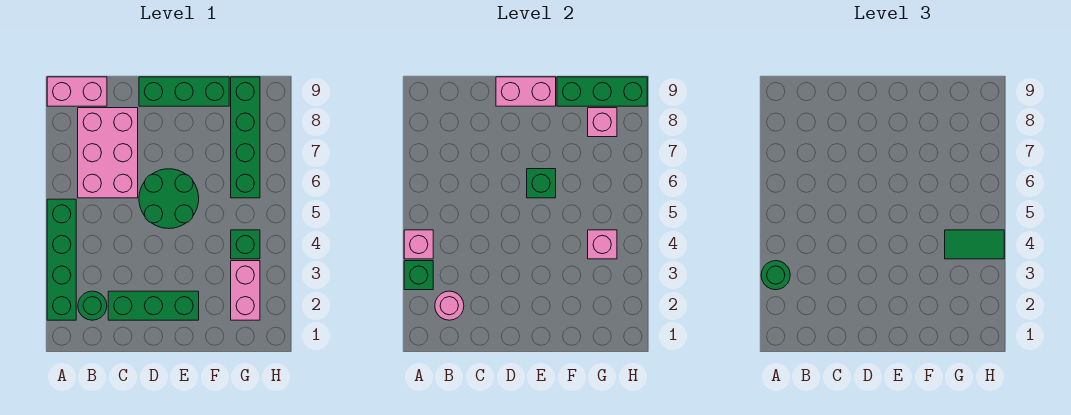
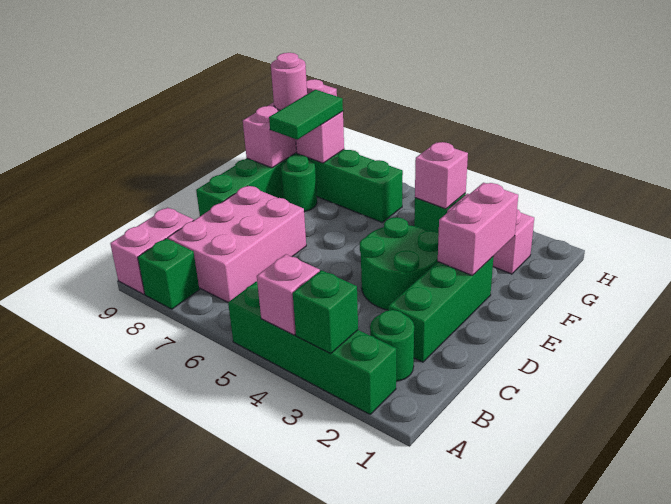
green 1x1 round brick [761,261,790,290] -> green 1x1 round brick moved to [281,155,317,212]
pink 1x1 round brick [435,291,464,320] -> pink 1x1 round brick moved to [271,53,307,110]
pink 2x3 brick [78,108,138,198] -> pink 2x3 brick turned to [168,186,306,302]
green 2x2 round brick [139,169,199,229] -> green 2x2 round brick moved to [360,217,439,310]
pink 1x2 brick [496,77,556,106] -> pink 1x2 brick moved to [438,183,518,275]
green 1x1 brick [527,169,556,198] -> green 1x1 brick moved to [138,238,199,309]
green 1x3 brick [557,77,647,106] -> pink 1x3 brick [243,79,337,168]
green 1x2 tile [945,230,1004,259] -> green 1x2 tile moved to [269,90,343,140]

